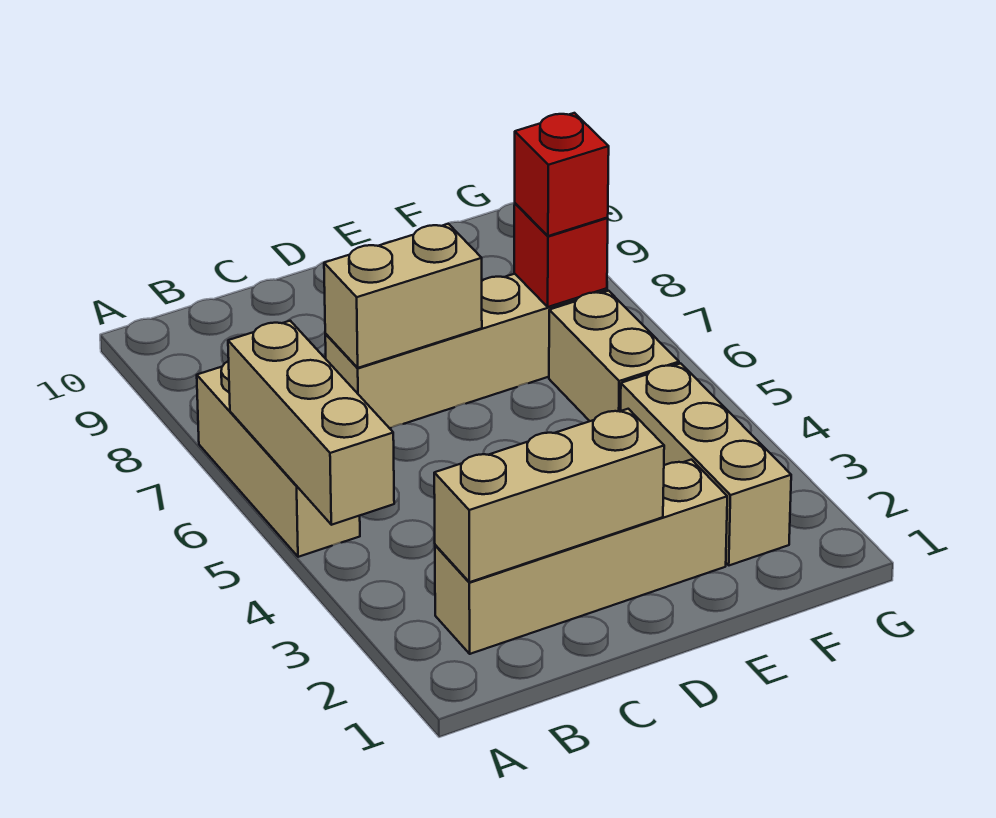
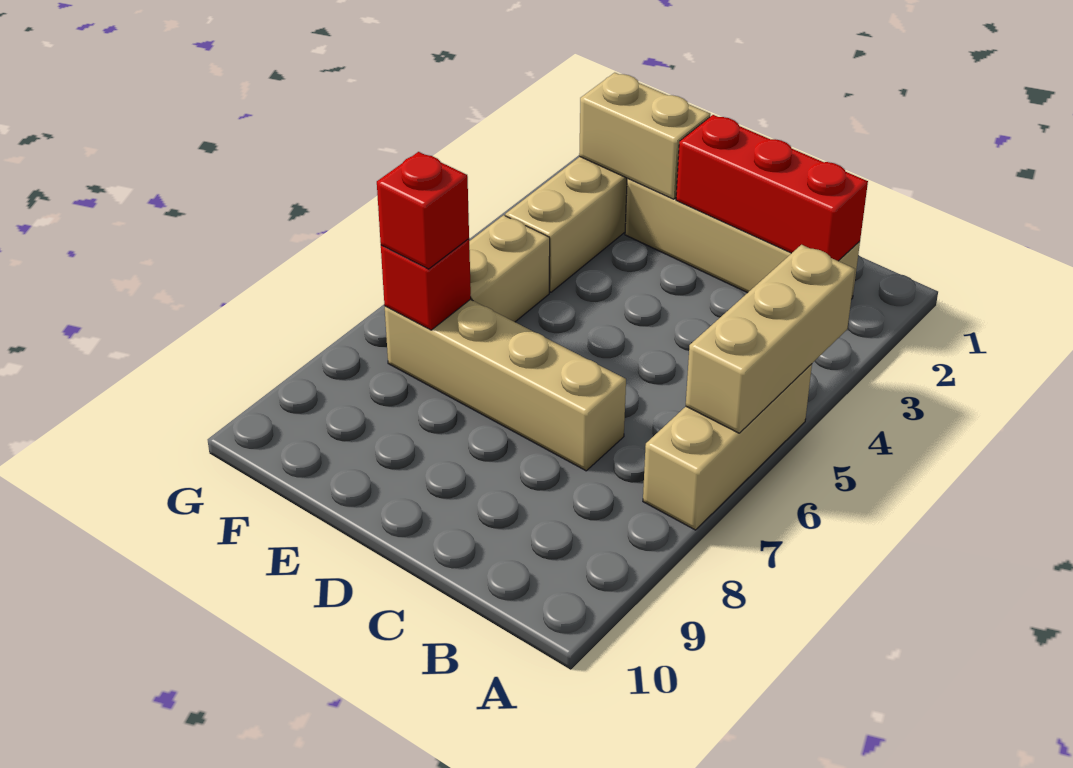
tan 1x3 brick [434,409,664,582] -> red 1x3 brick [676,115,868,261]
tan 1x2 brick [324,224,482,368] -> tan 1x2 brick moved to [579,73,710,199]

